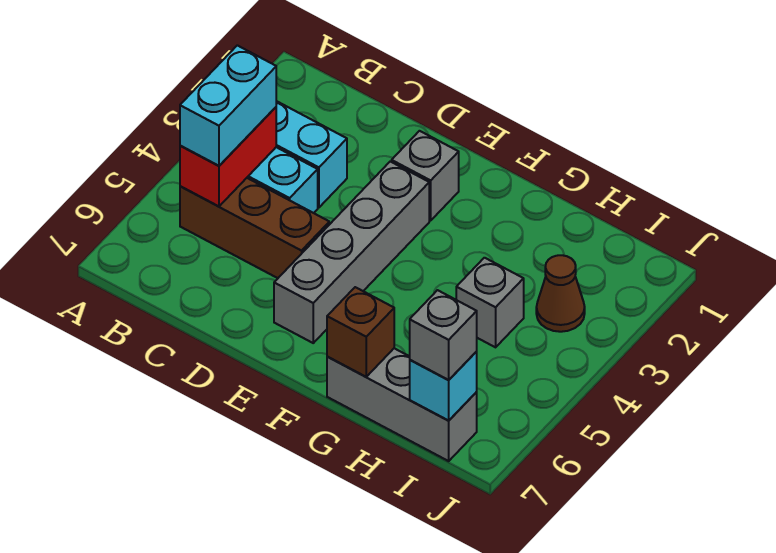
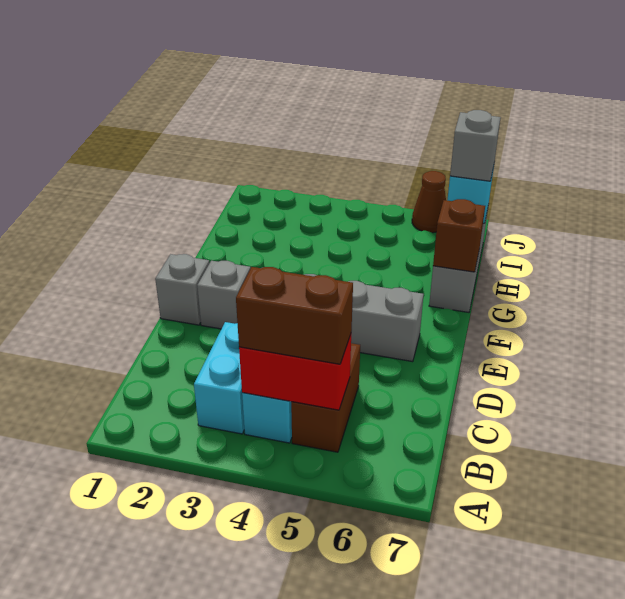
cyan 1x2 brick [180,45,276,166] -> brown 1x2 brick [236,267,353,364]
brown 1x3 brick [180,178,329,278] -> brown 1x2 brick [291,343,360,452]
grey 1x1 brick [456,258,524,347] -> grey 1x1 brick moved to [155,254,209,325]
brown 1x1 cone [536,255,585,332] -> brown 1x1 cone moved to [412,171,446,233]

